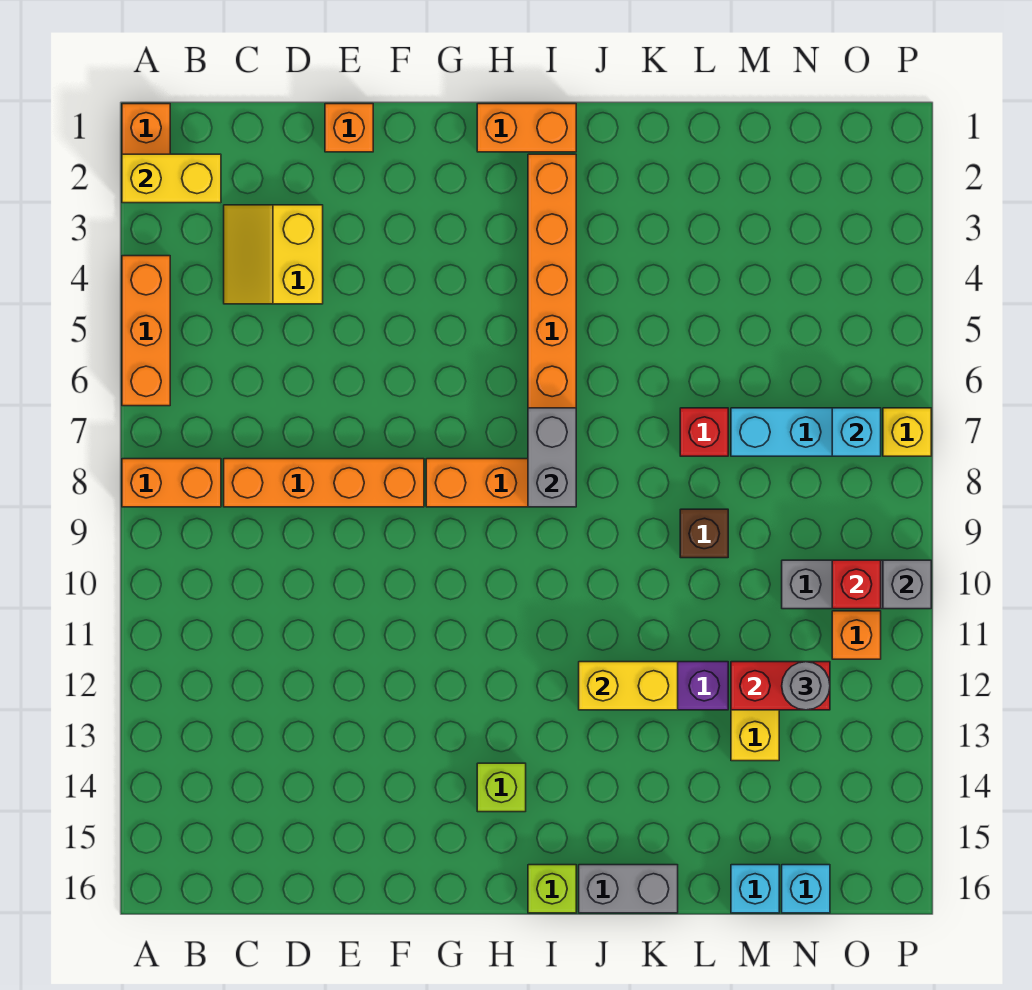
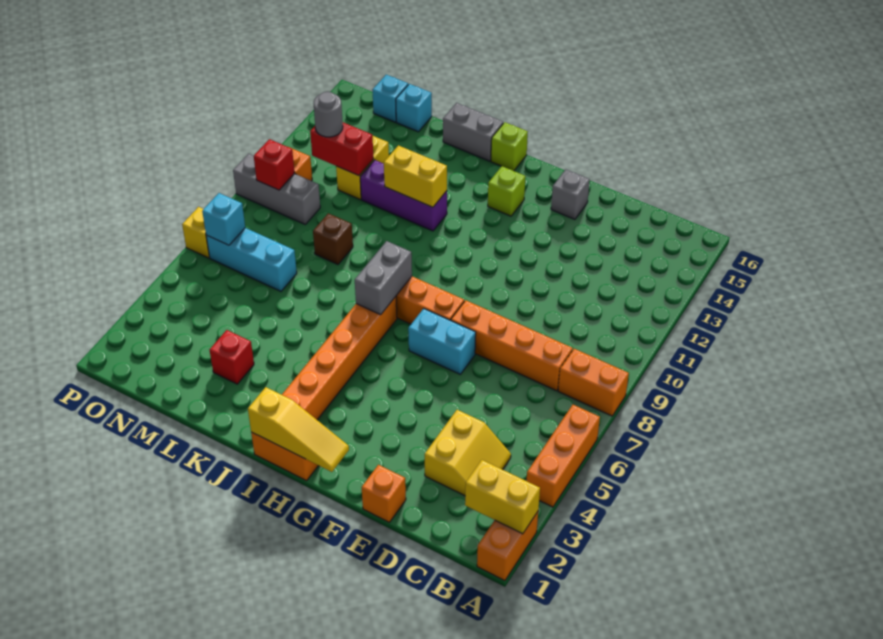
none -> cyan 1x2 brick [408,309,476,374]
none -> yellow 1x3 slope [248,387,349,472]
red 1x1 brick [680,408,728,456] -> red 1x1 brick moved to [210,330,254,384]
grey 1x1 brick [883,560,931,609] -> grey 1x1 brick moved to [551,169,590,219]

